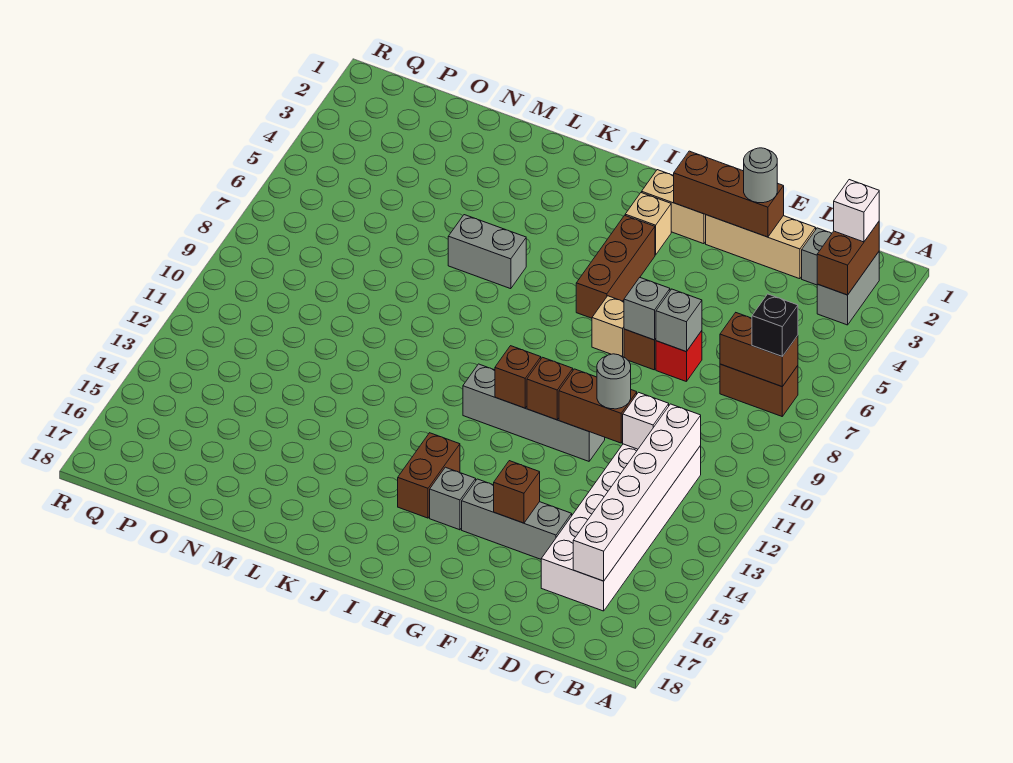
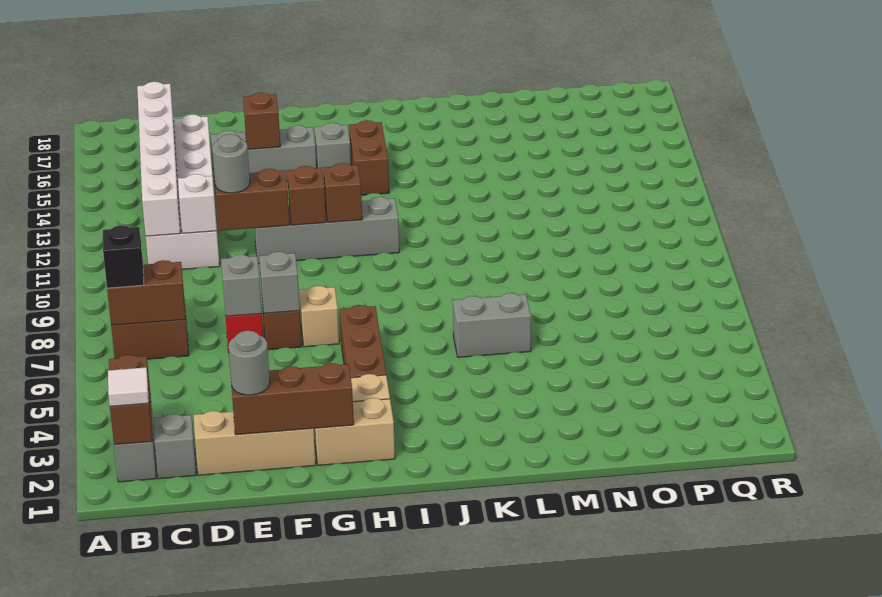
white 1x1 brick [834,180,879,242] -> white 1x1 tile [108,367,149,406]

